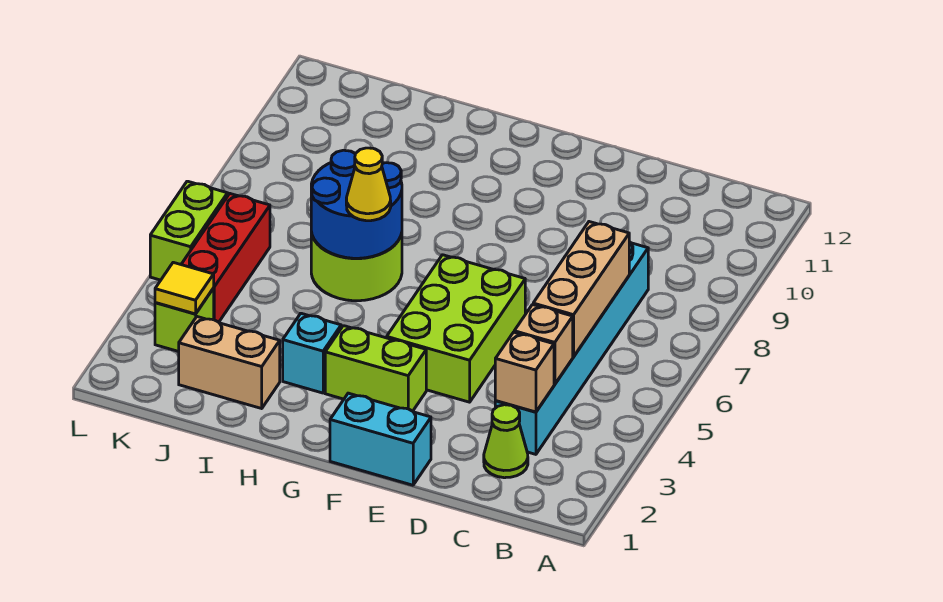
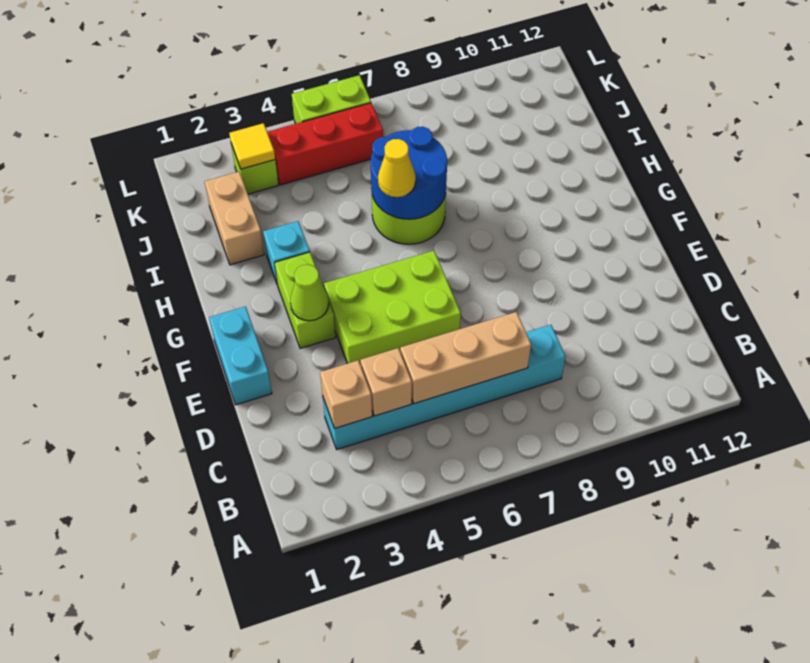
lime 1x1 cone [484,405,528,478] -> lime 1x1 cone moved to [290,265,329,321]

